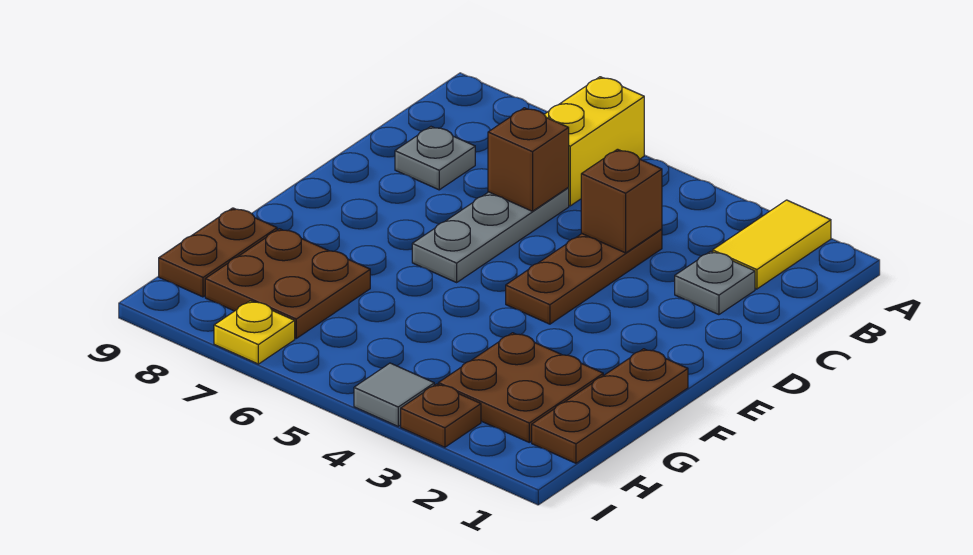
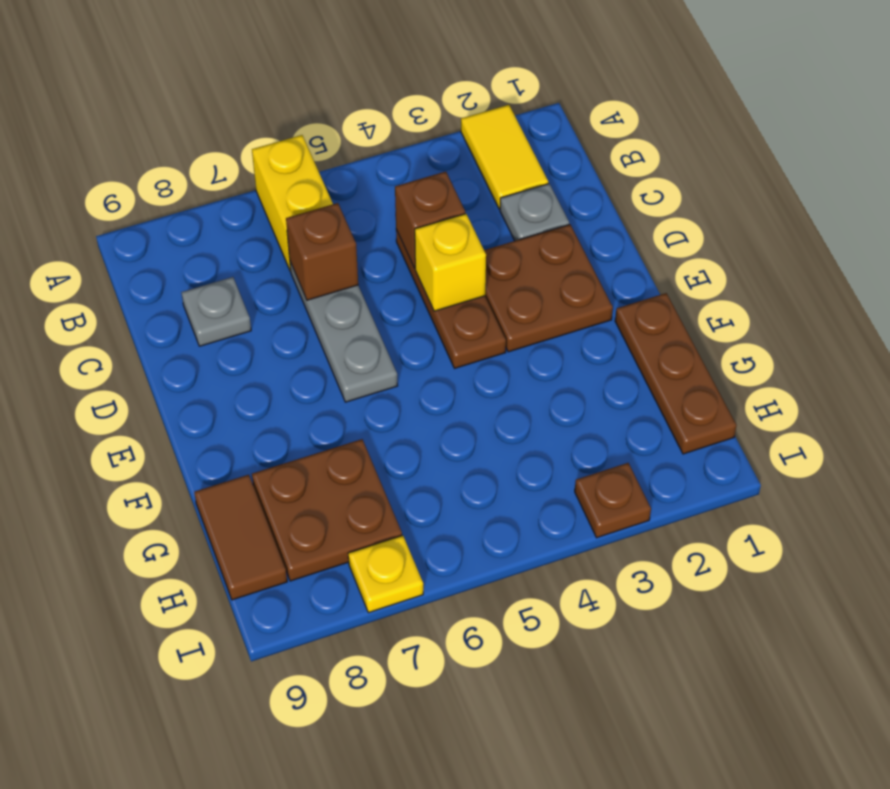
none -> yellow 1x1 brick [415,214,486,311]
brown 2x2 plate [438,333,603,442] -> brown 2x2 plate moved to [484,224,613,352]
brown 1x2 plate [159,208,277,297] -> brown 1x2 tile [194,475,287,600]
grey 1x1 tile [354,363,434,426] -> none

